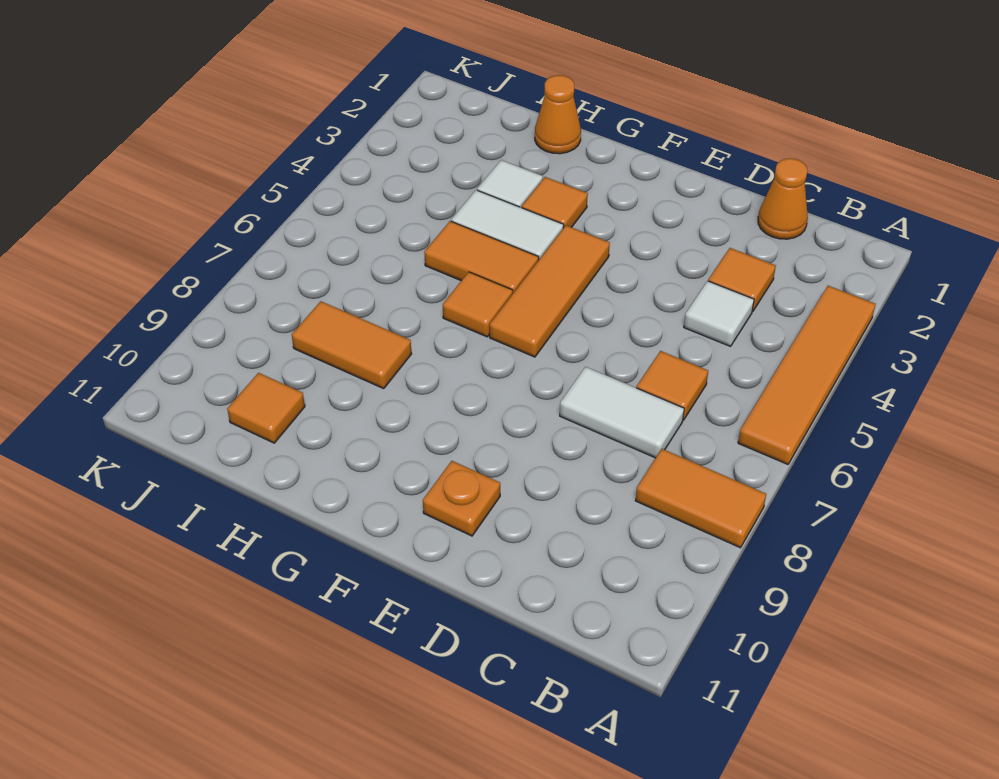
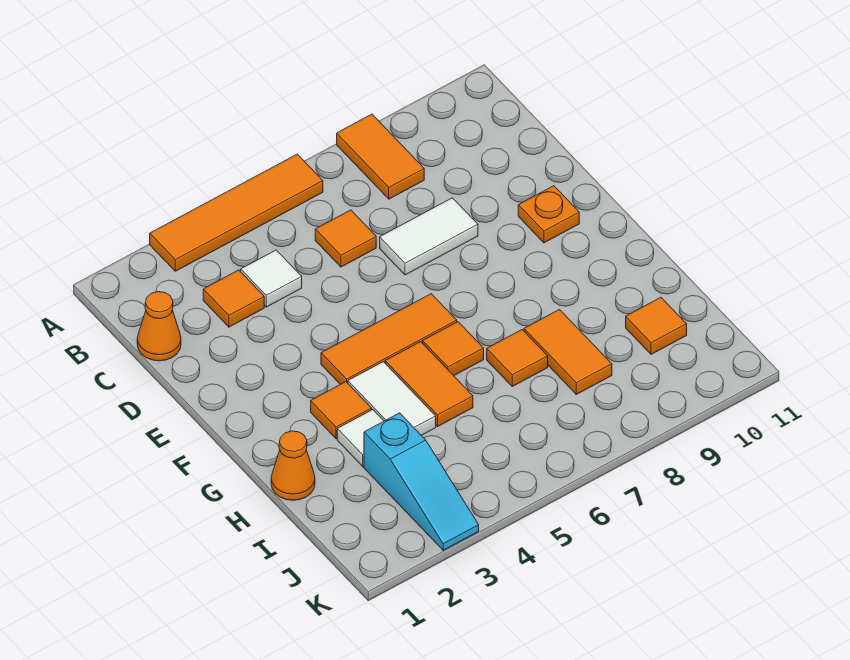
white 1x2 tile [560,367,684,458] -> white 1x2 tile turned to [380,198,478,275]
none -> orange 1x1 tile [487,330,548,386]
none -> cyan 1x3 slope [364,413,479,550]

